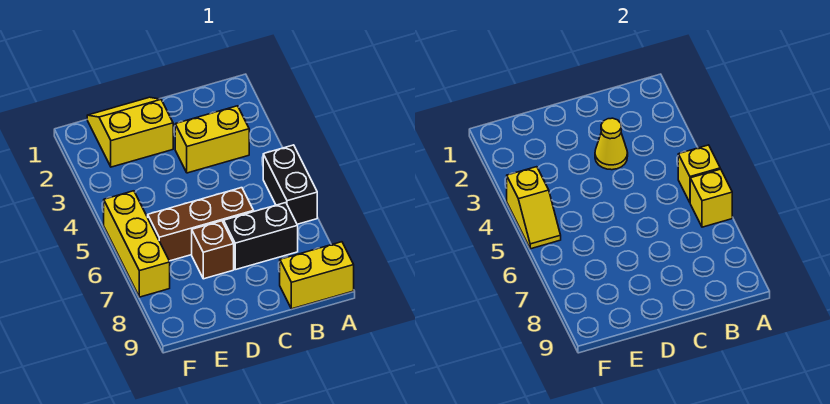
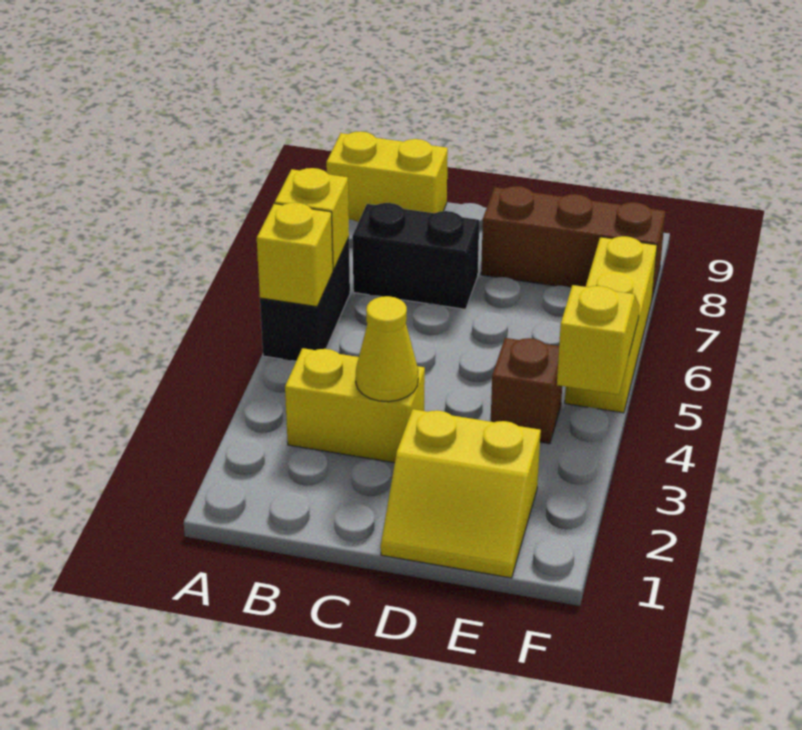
brown 1x3 brick [148,188,254,261] -> brown 1x3 brick moved to [481,186,666,298]
brown 1x1 brick [192,221,234,279] -> brown 1x1 brick moved to [491,338,562,444]

